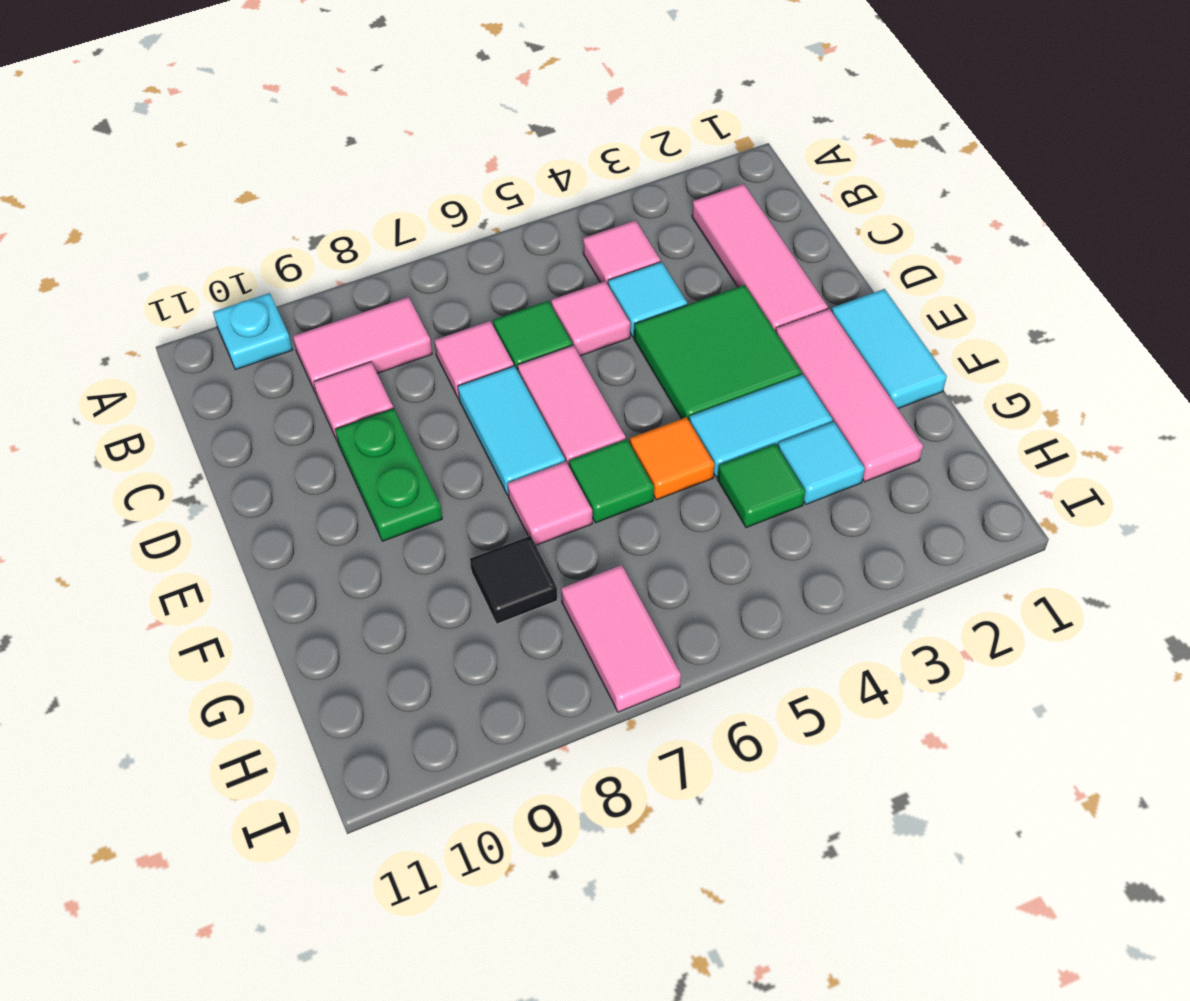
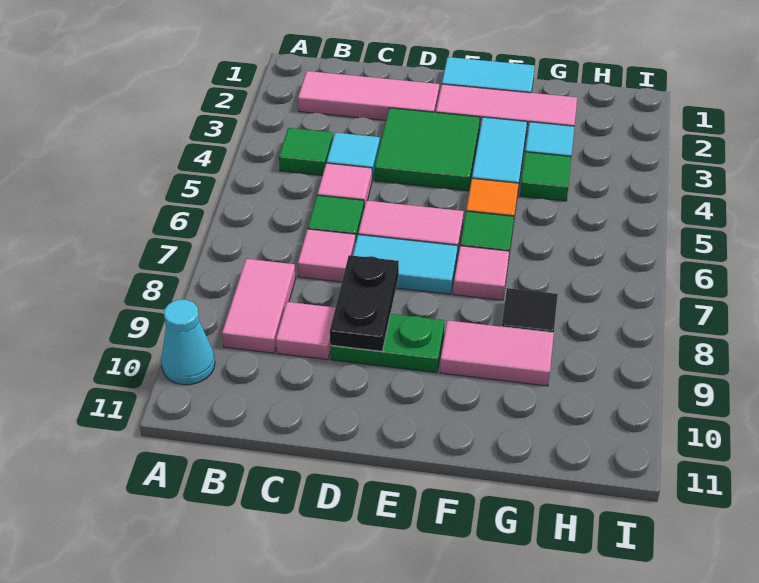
cyan 1x1 plate [213,293,292,370] -> cyan 1x1 cone [161,300,215,385]
pink 1x1 tile [583,220,660,284] -> green 1x1 tile [279,128,333,176]
none -> black 1x2 plate [330,255,399,351]
pink 1x2 tile [561,565,681,712] -> pink 1x2 tile moved to [440,320,554,386]

